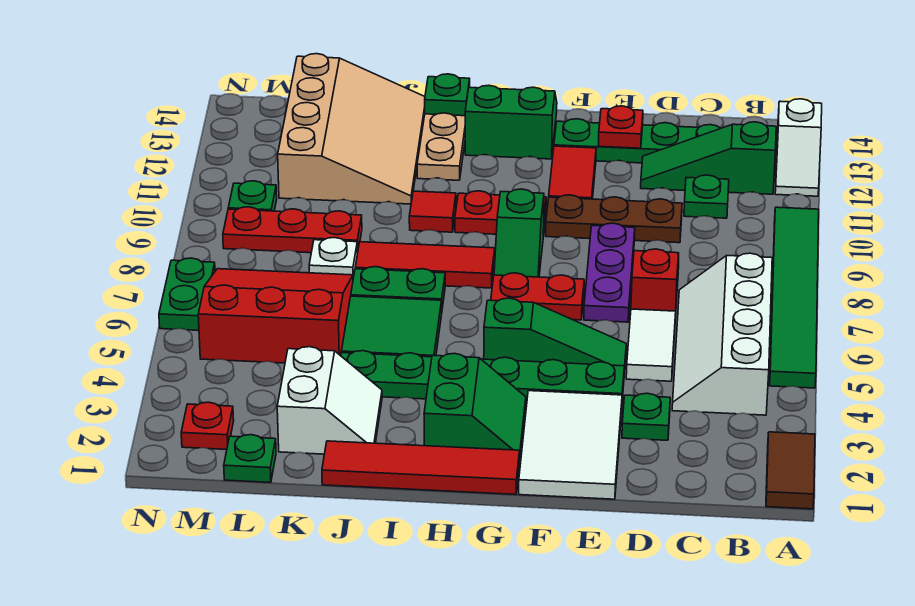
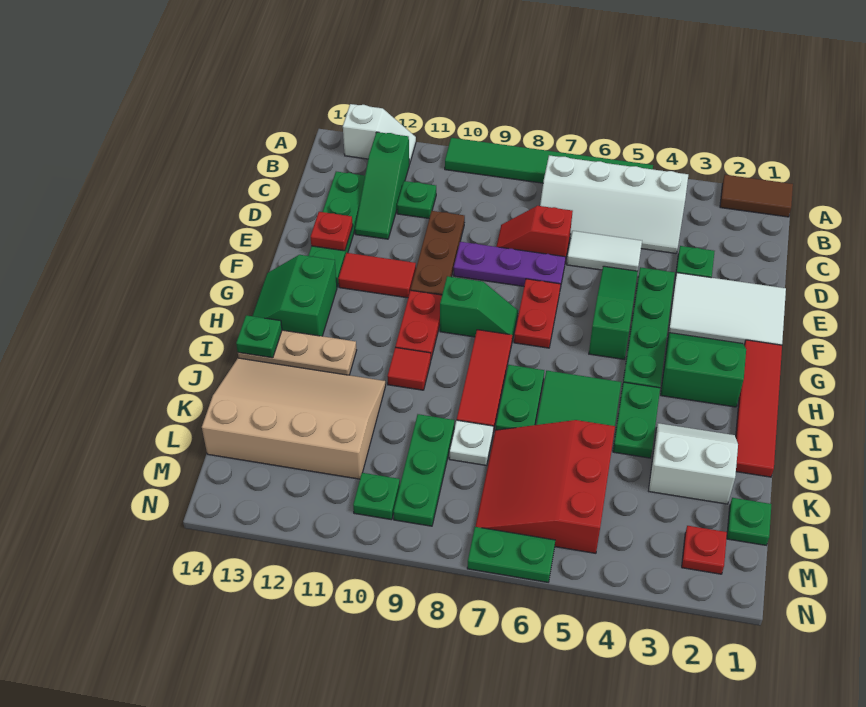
red 1x3 plate [223,207,362,253] -> green 1x3 plate [394,414,454,526]

